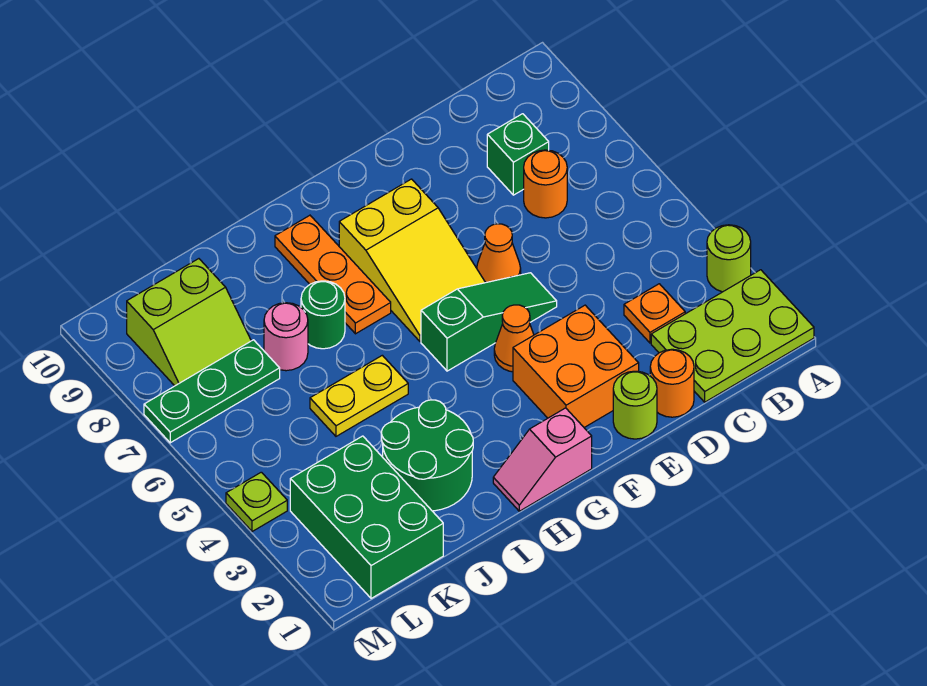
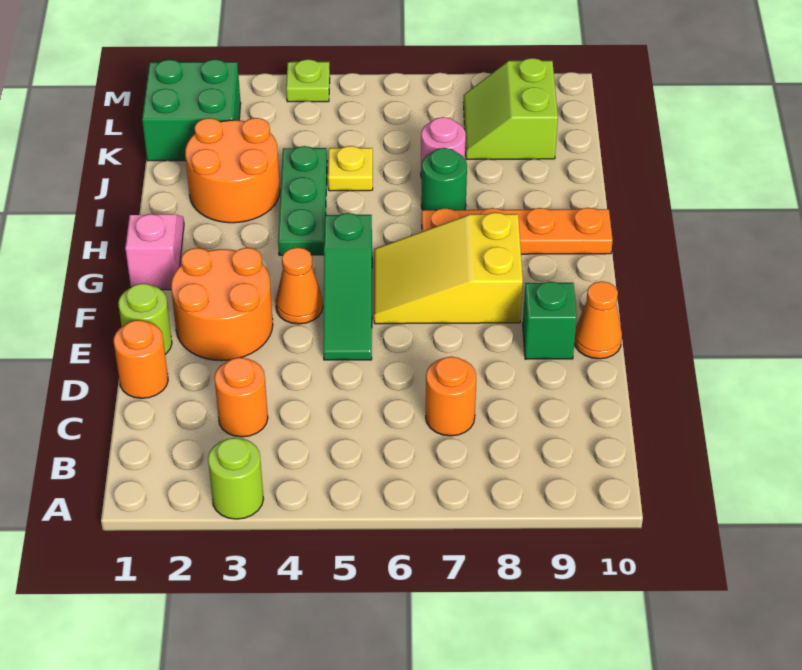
lime 2x3 plate [651,270,814,402] -> none
orange 1x1 plate [624,284,685,343] -> orange 1x1 round brick [214,357,268,437]
green 1x1 brick [487,114,549,195] -> green 1x1 brick moved to [523,282,577,359]
orange 2x2 brick [513,305,639,428] -> orange 2x2 round brick [171,248,273,361]
orange 1x1 cone [477,224,521,282] -> orange 1x1 cone moved to [574,281,622,359]
orange 1x3 plate [275,215,391,334] -> orange 1x4 plate [422,208,613,254]
green 2x2 round brick [381,400,473,511] -> orange 2x2 round brick [185,118,280,223]
yellow 1x2 plate [310,355,408,436] -> yellow 1x1 plate [328,146,373,191]
green 2x3 brick [290,436,443,598] -> green 2x2 brick [142,59,241,161]
green 1x3 plate [144,340,280,443] -> green 1x3 plate moved to [278,146,327,255]

